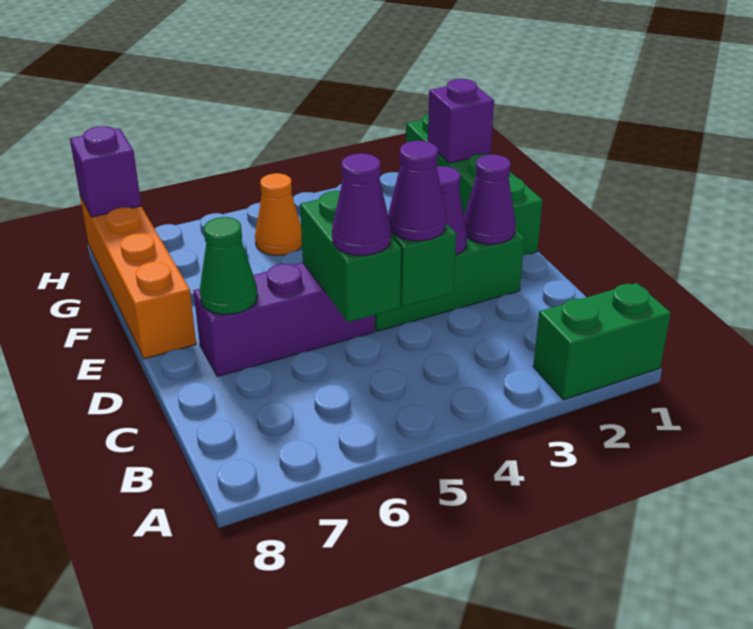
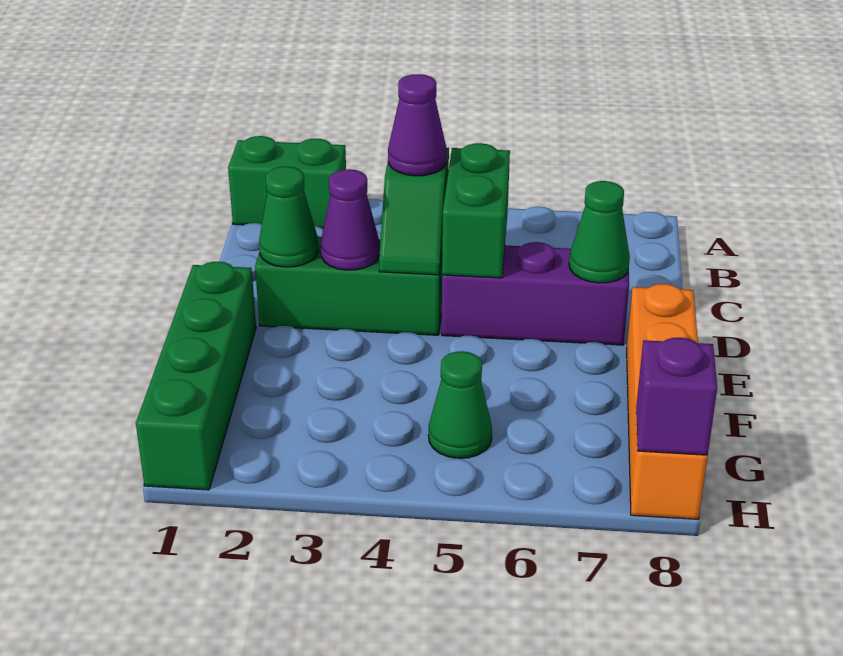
purple 1x1 cone [332,153,391,256] -> none
purple 1x1 cone [464,154,516,244] -> green 1x1 cone [259,167,318,267]
purple 1x1 brick [428,79,494,163] -> none
orange 1x1 cone [255,173,302,255] -> green 1x1 cone [428,351,492,458]

